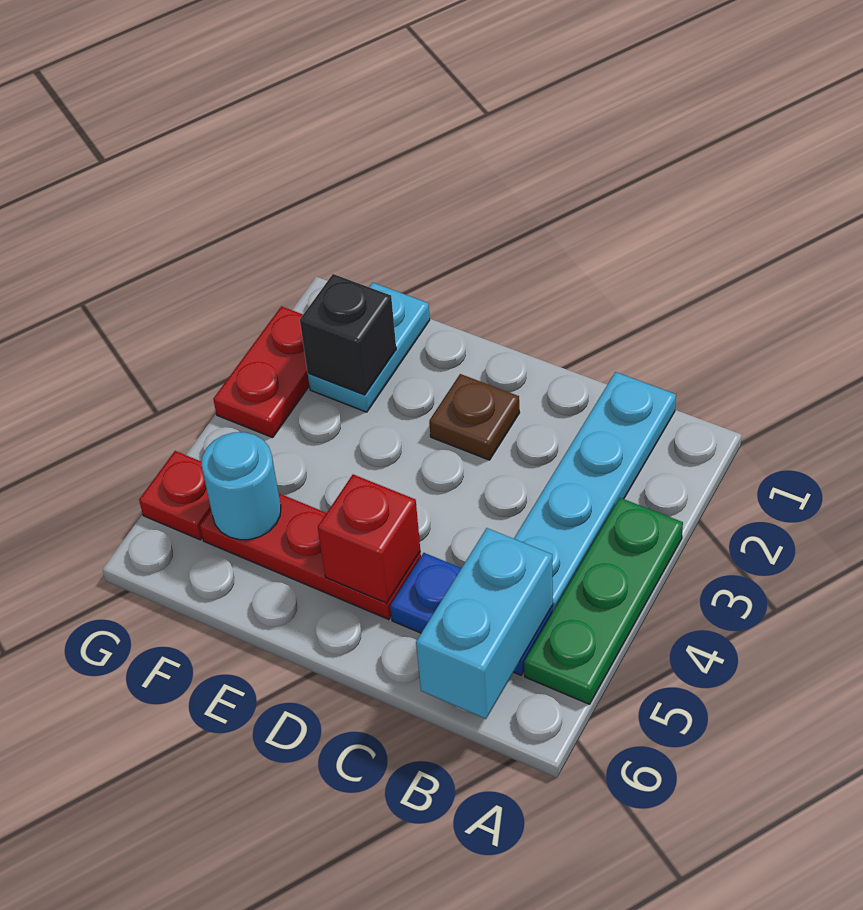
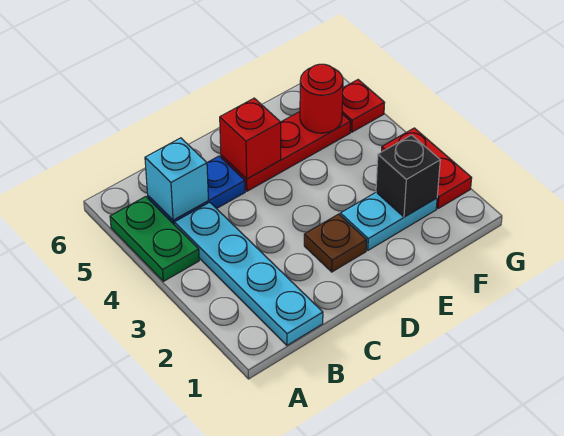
green 1x3 plate [524,498,683,704] -> green 1x2 plate [110,197,199,281]
cyan 1x2 brick [416,528,553,719] -> cyan 1x1 brick [145,138,208,220]
cyan 1x2 plate [308,283,430,412] -> cyan 1x2 plate turned to [340,192,437,250]
cyan 1x1 round brick [201,432,281,540] -> red 1x1 round brick [300,64,343,133]

